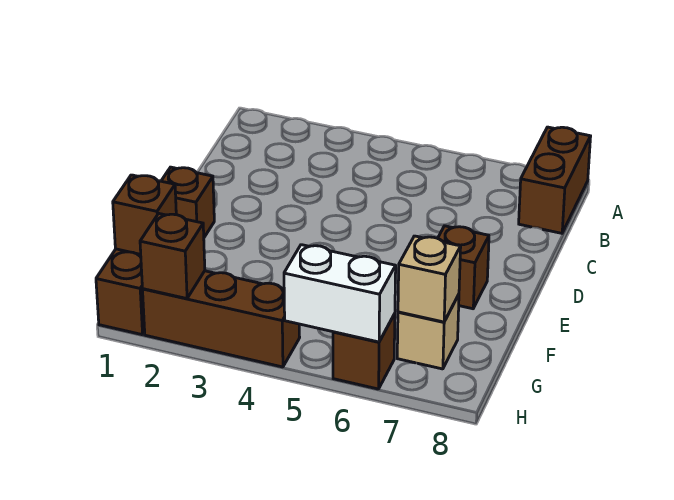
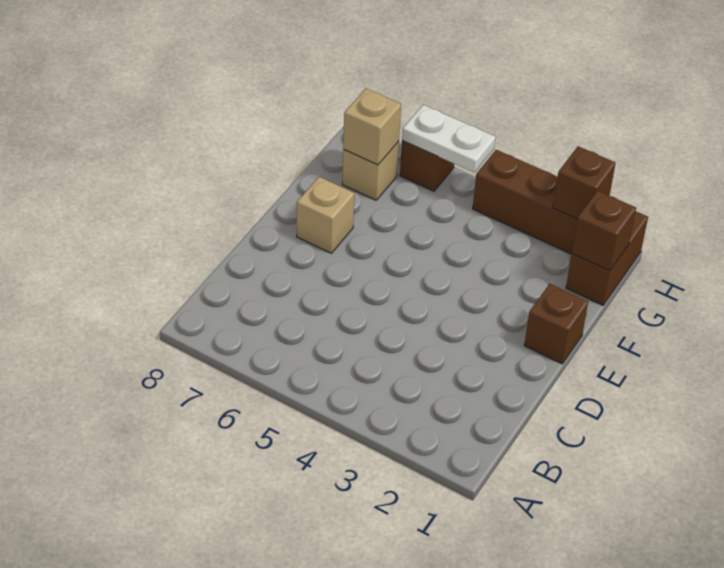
brown 1x2 brick [519,127,591,233] -> none
brown 1x1 brick [438,226,489,309] -> tan 1x1 brick [297,177,354,253]
white 1x2 brick [284,245,396,342] -> white 1x2 plate [402,105,496,172]

